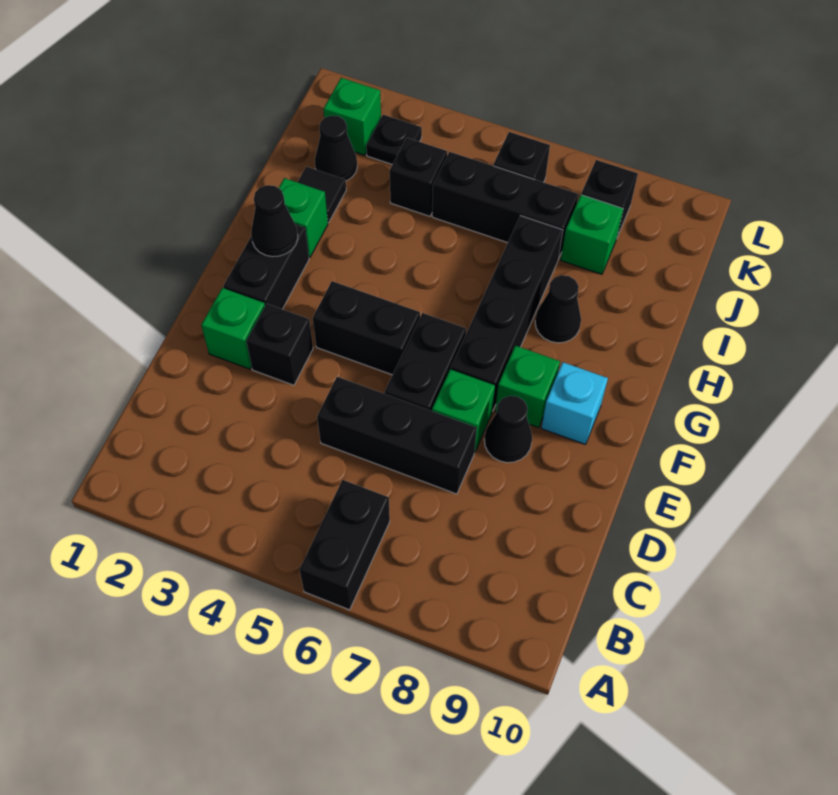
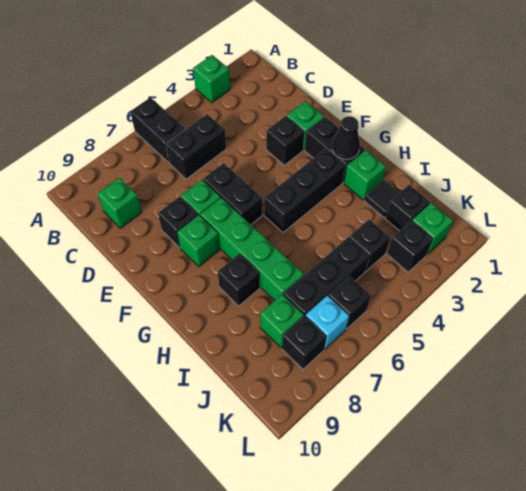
none -> green 1x1 brick [193,55,230,103]
none -> green 1x1 brick [97,178,142,228]
black 1x3 brick [317,377,477,494] -> black 1x3 brick moved to [264,149,345,233]
black 1x1 cone [484,396,532,463] -> black 1x1 brick [158,197,198,248]
black 1x2 brick [313,281,420,375] -> black 1x2 brick moved to [166,114,226,179]
black 1x4 brick [451,216,563,411] -> green 1x4 brick [200,198,304,301]
cyan 1x1 brick [541,362,608,445] -> cyan 1x1 brick moved to [306,295,349,349]
black 1x1 cone [535,275,581,343] -> black 1x1 brick [218,254,260,306]
black 1x1 cone [315,115,357,181] -> black 1x1 brick [385,185,430,231]
black 1x1 plate [366,115,422,165] -> black 1x1 brick [387,220,433,272]

